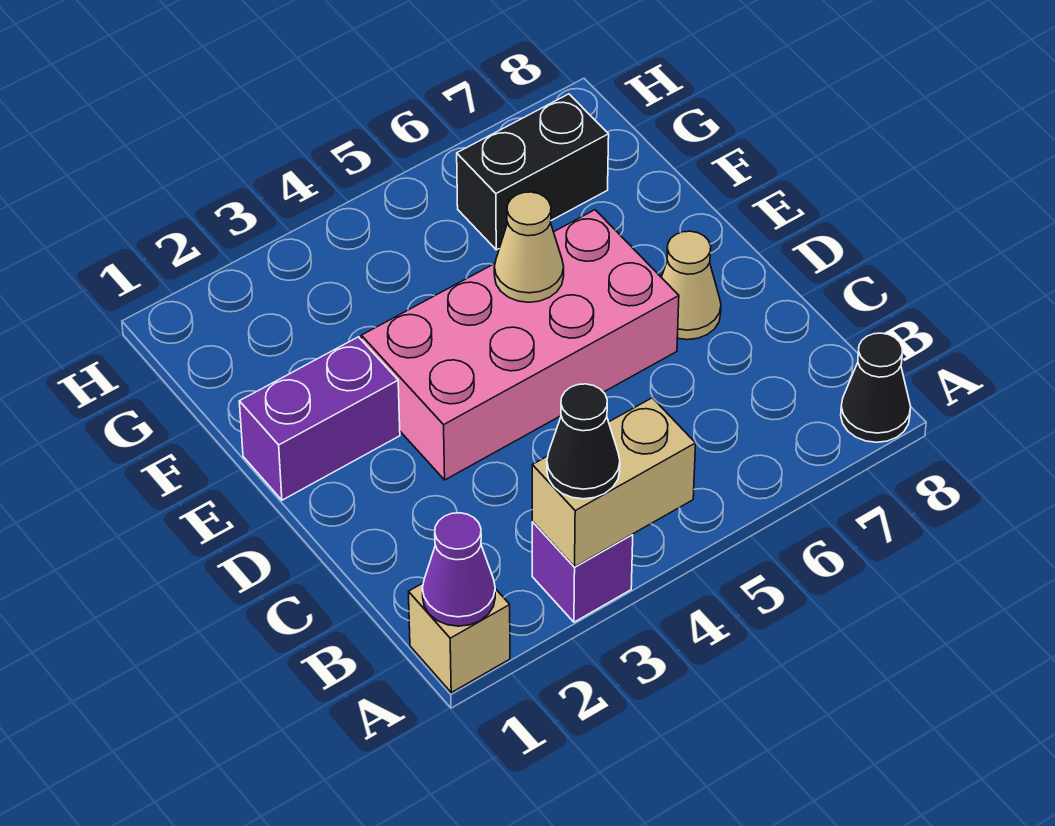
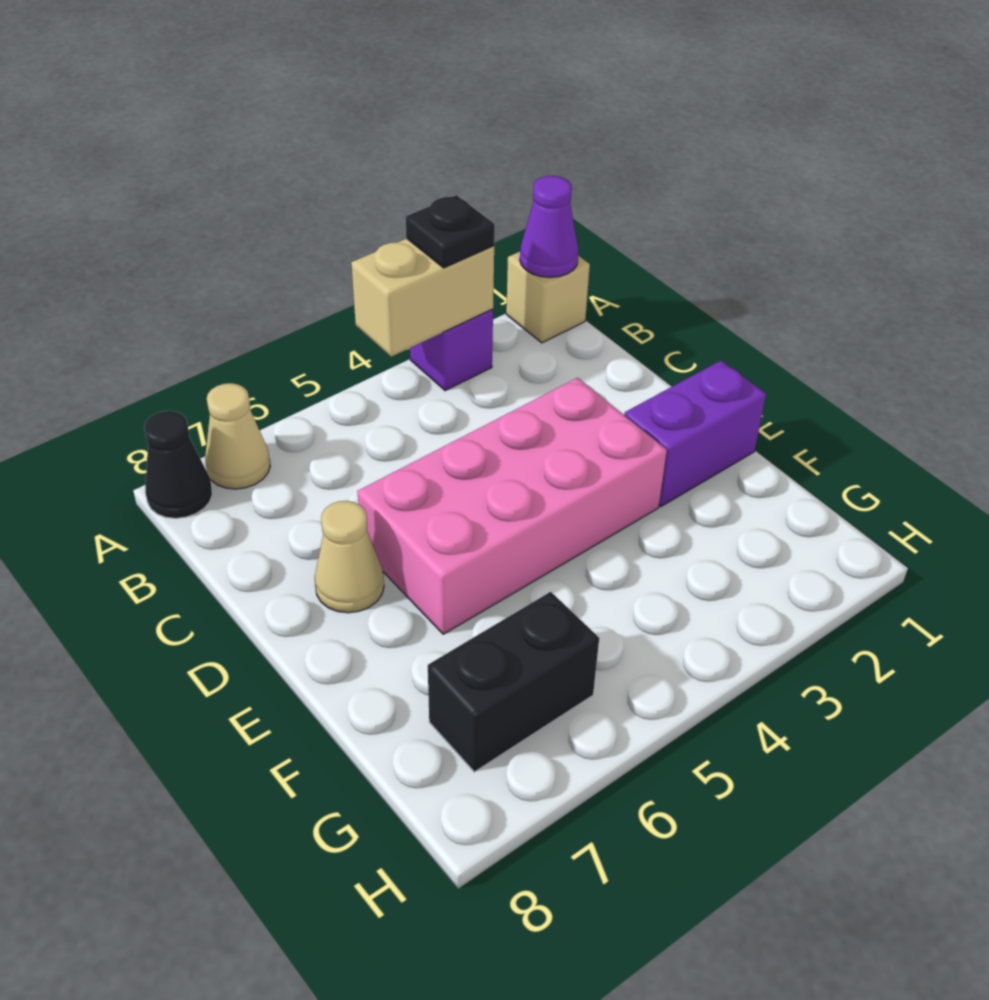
black 1x1 cone [547,384,620,499] -> black 1x1 plate [406,195,495,268]
tan 1x1 cone [494,192,564,302] -> tan 1x1 cone moved to [205,383,270,489]

